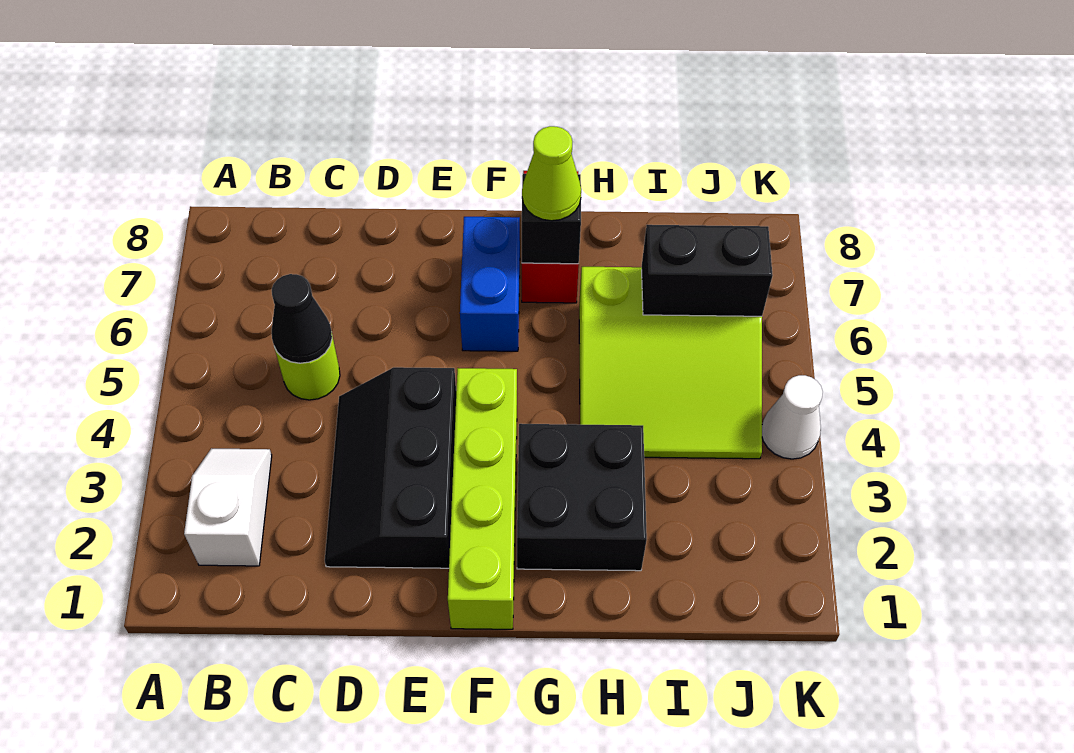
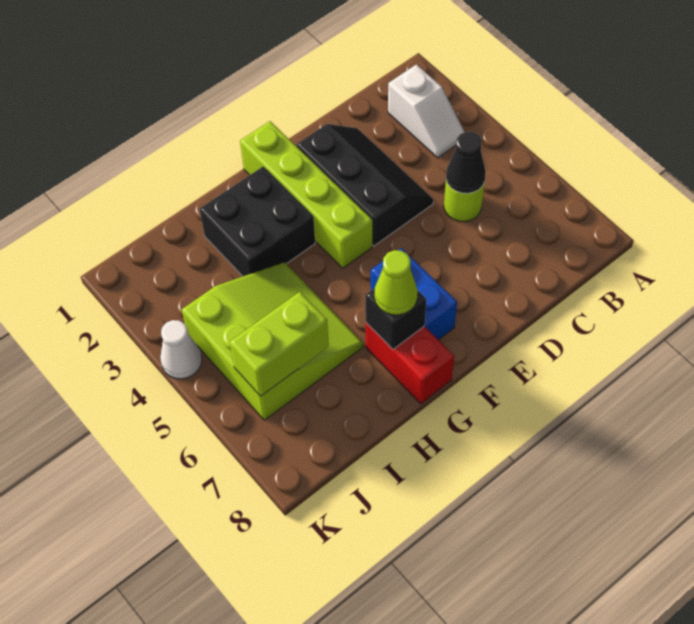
lime 3x3 slope [579,267,762,459] -> lime 3x3 slope turned to [182,262,363,420]
black 1x2 brick [642,225,773,316] -> lime 1x2 brick [230,292,329,396]

